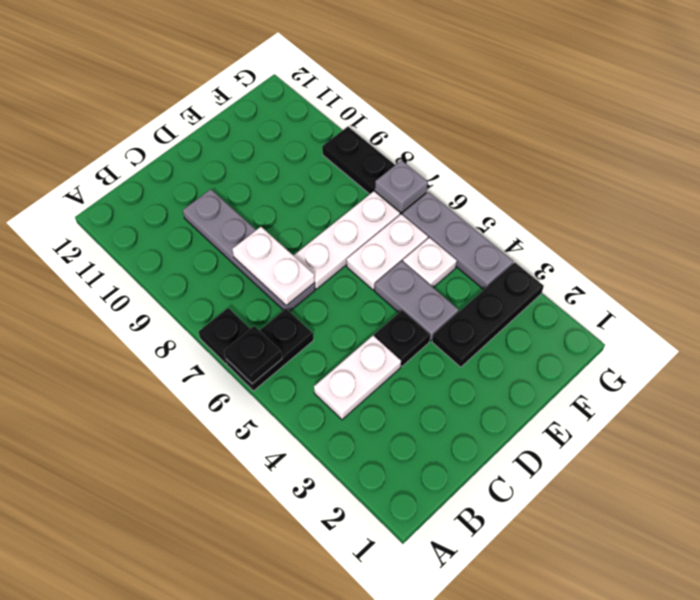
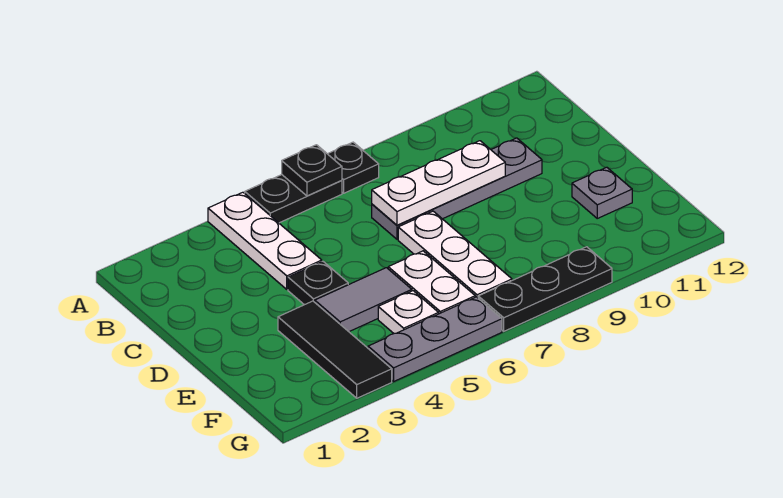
black 1x2 plate [226,309,313,391] -> black 1x2 plate turned to [245,175,342,223]
white 1x2 plate [314,336,401,420] -> white 1x3 plate [208,192,322,289]
white 1x2 plate [232,227,315,306] -> white 1x3 plate [372,141,505,225]
black 1x3 plate [432,263,544,367] -> black 1x3 tile [278,301,392,398]
grey 1x2 plate [374,261,459,341] -> grey 1x2 tile [315,268,412,332]
grey 1x1 plate [375,160,428,211] -> grey 1x1 plate moved to [572,167,632,218]

